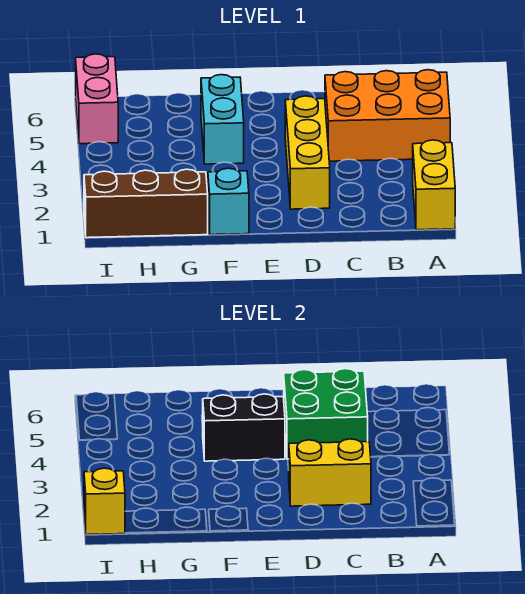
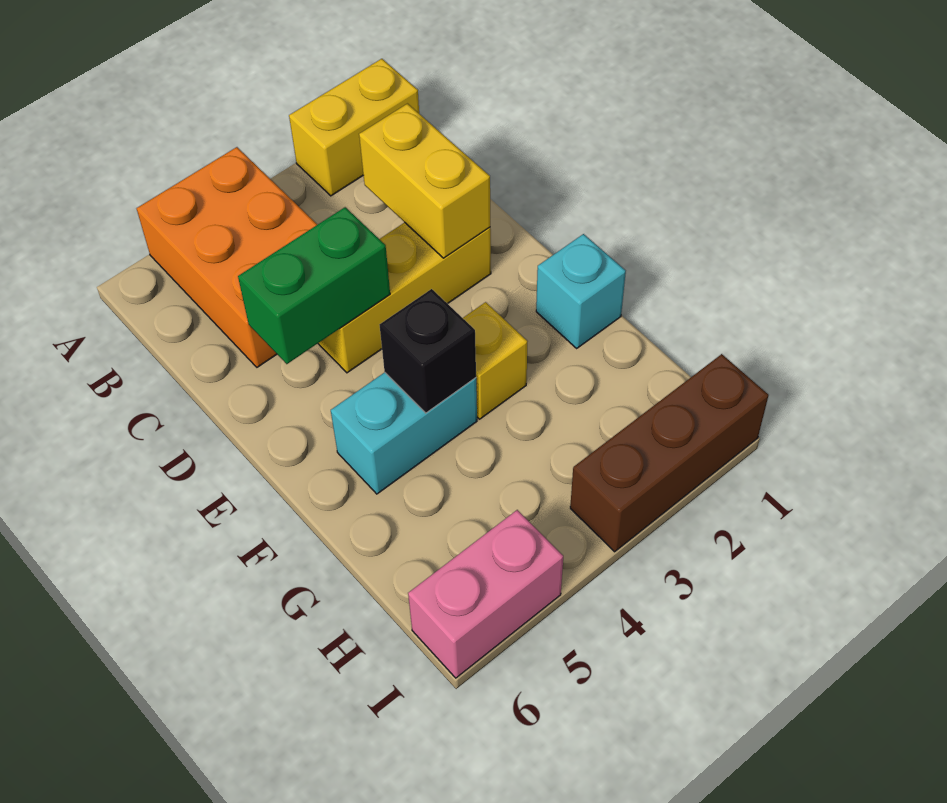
green 2x2 brick [284,369,368,459] -> green 1x2 brick [238,207,390,364]
black 1x2 brick [203,394,285,461] -> black 1x1 brick [380,289,476,413]
brown 1x3 brick [84,169,208,238] -> brown 1x3 brick turned to [570,354,769,552]
yellow 1x1 brick [84,468,125,535] -> yellow 1x1 brick moved to [463,302,528,419]

